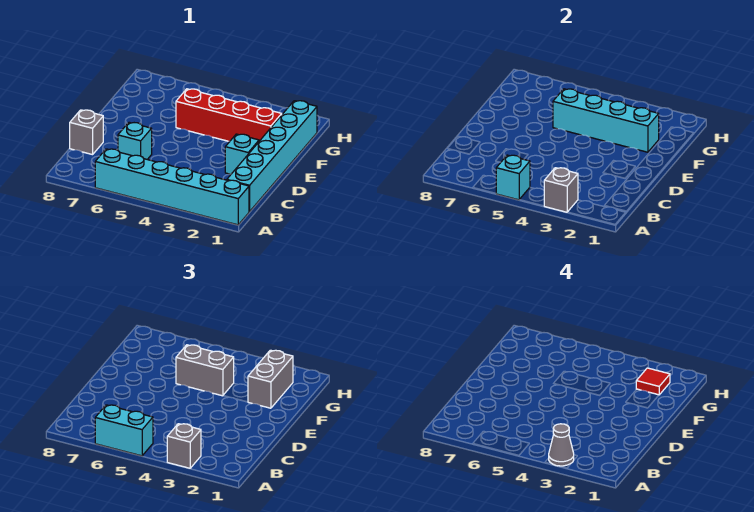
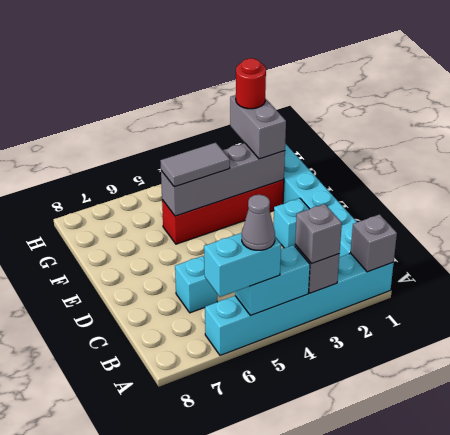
grey 1x1 cone [549,424,574,466] -> grey 1x1 cone moved to [242,195,275,250]
cyan 1x1 brick [496,155,530,200] -> cyan 1x2 brick [235,245,310,316]
grey 1x1 brick [70,110,103,155] -> grey 1x1 brick moved to [351,214,397,272]
cyan 1x4 brick [553,89,659,152] -> grey 1x4 brick [161,143,285,216]
grey 1x2 brick [176,345,234,396] -> grey 1x2 tile [160,143,230,187]
red 1x1 tile [636,368,670,395] -> red 1x1 round brick [236,58,266,109]

